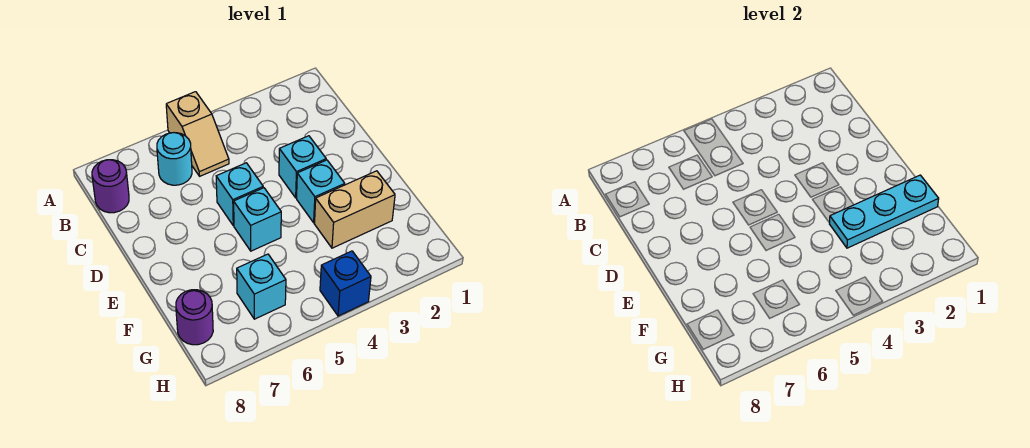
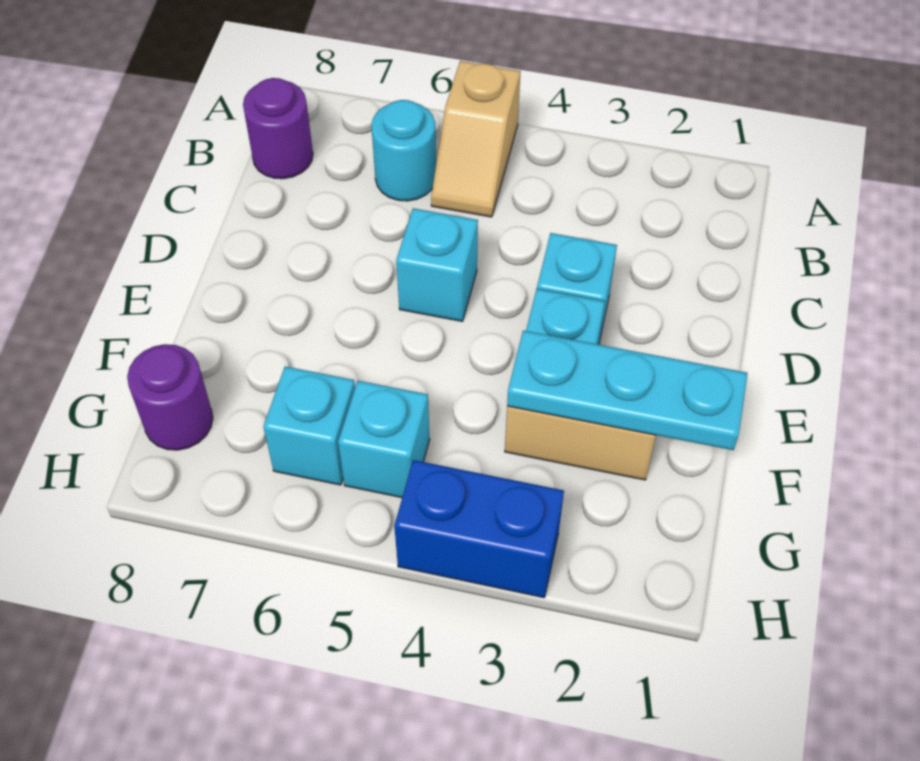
cyan 1x1 brick [234,188,281,251] -> cyan 1x1 brick moved to [338,381,430,498]
blue 1x1 brick [320,251,371,316] -> blue 1x2 brick [394,460,564,598]

